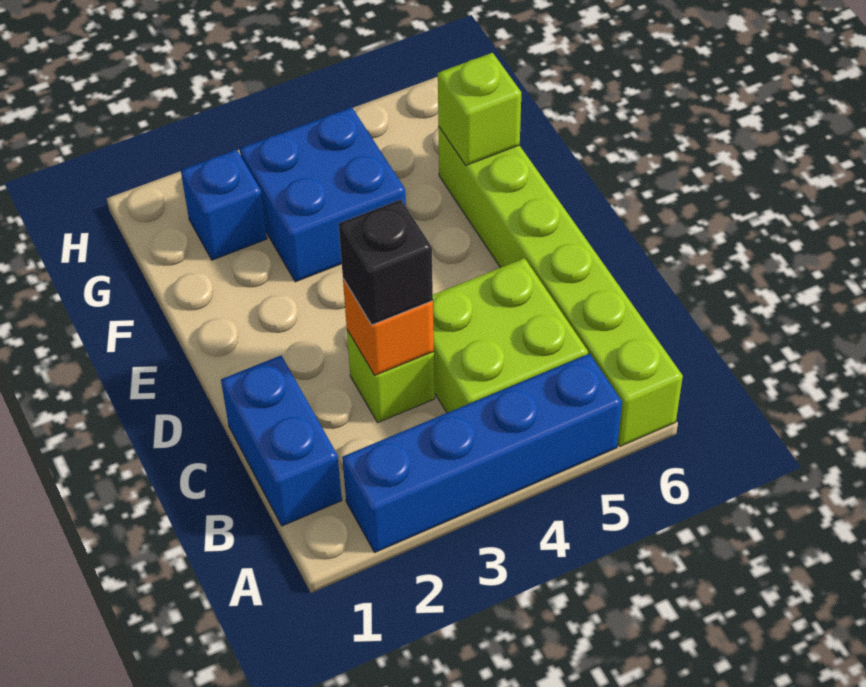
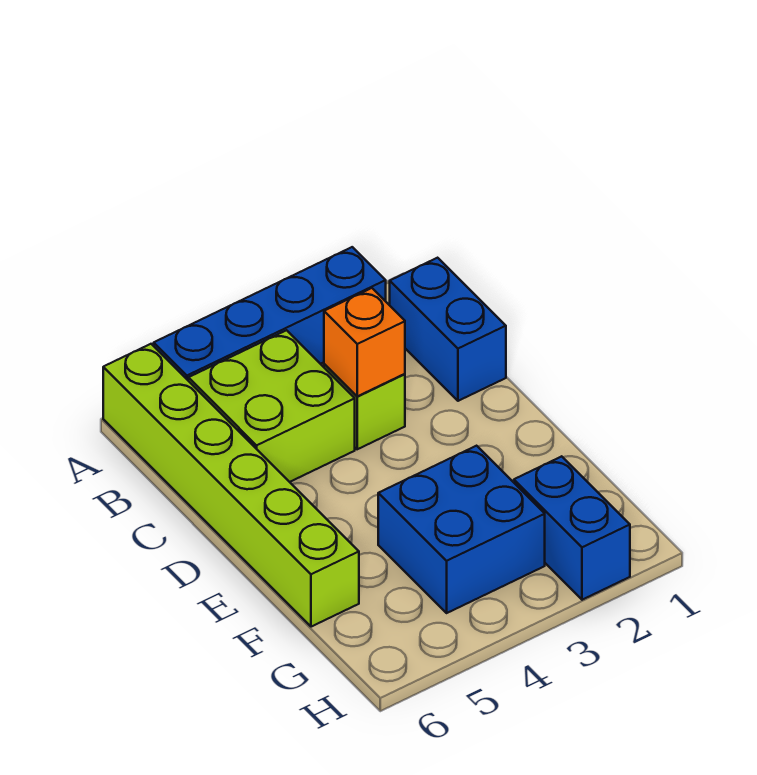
black 1x1 brick [339,200,433,325] -> none
lime 1x1 brick [438,53,521,165] -> none
blue 1x1 brick [181,150,267,260] -> blue 1x2 brick [514,456,630,600]

